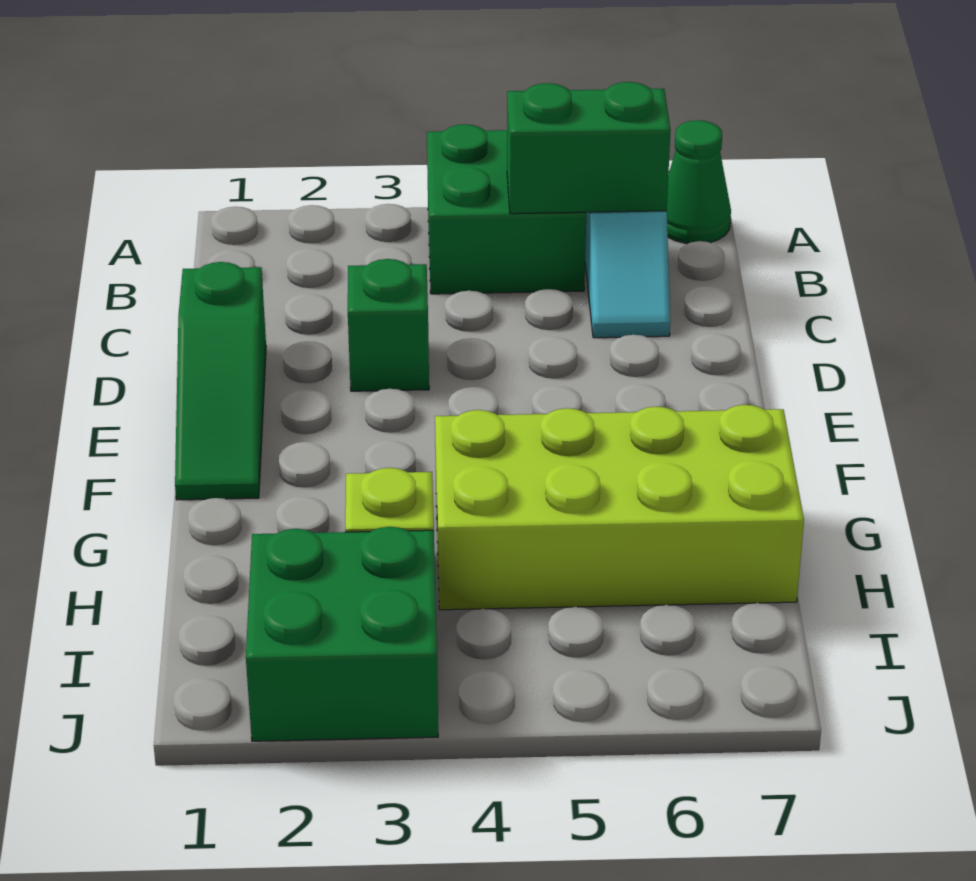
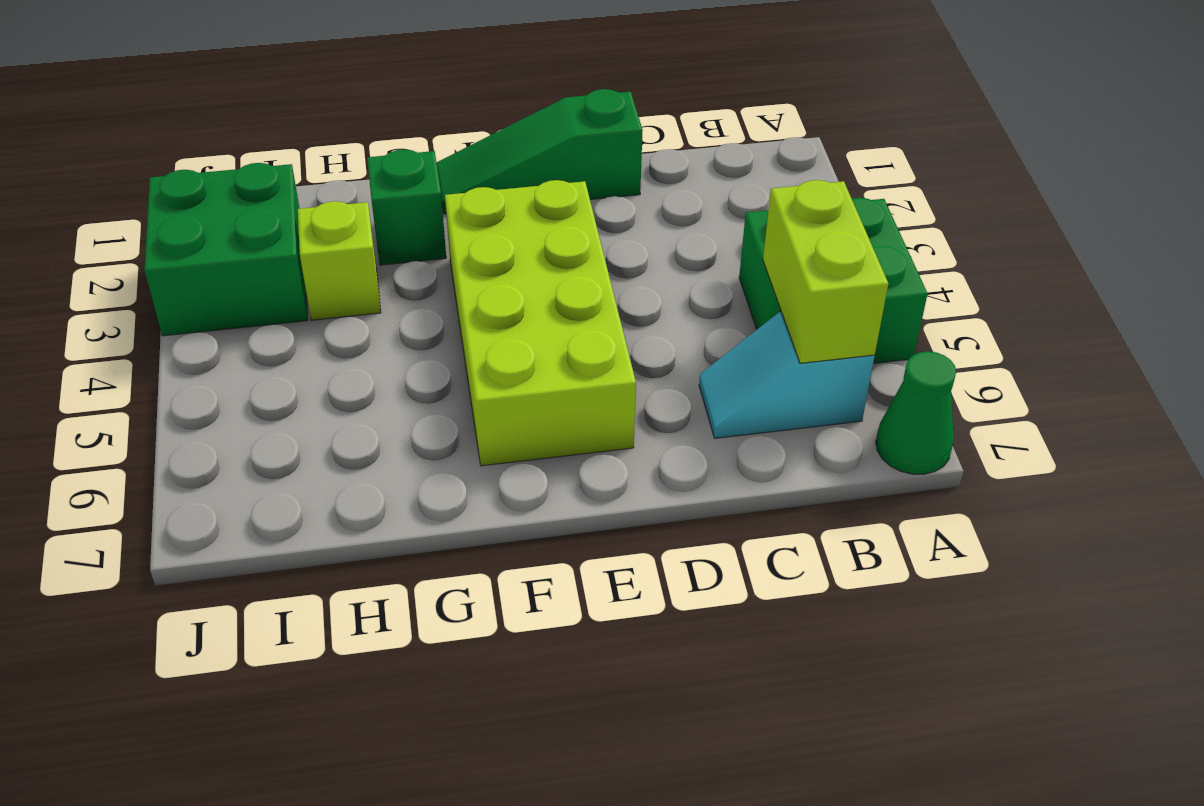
green 1x2 brick [507,82,671,214] -> lime 1x2 brick [763,180,888,363]
green 1x1 brick [348,259,429,391] -> green 1x1 brick moved to [367,149,446,265]
lime 2x4 brick [435,405,804,610] -> lime 2x4 brick moved to [445,180,636,466]

